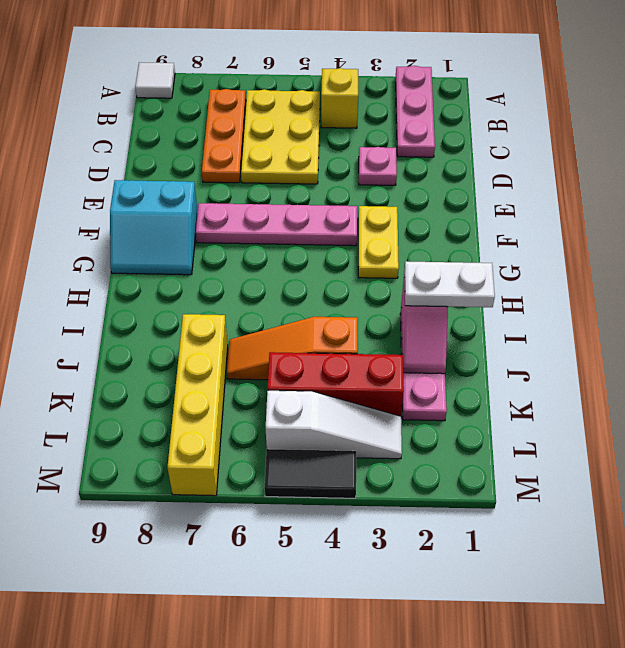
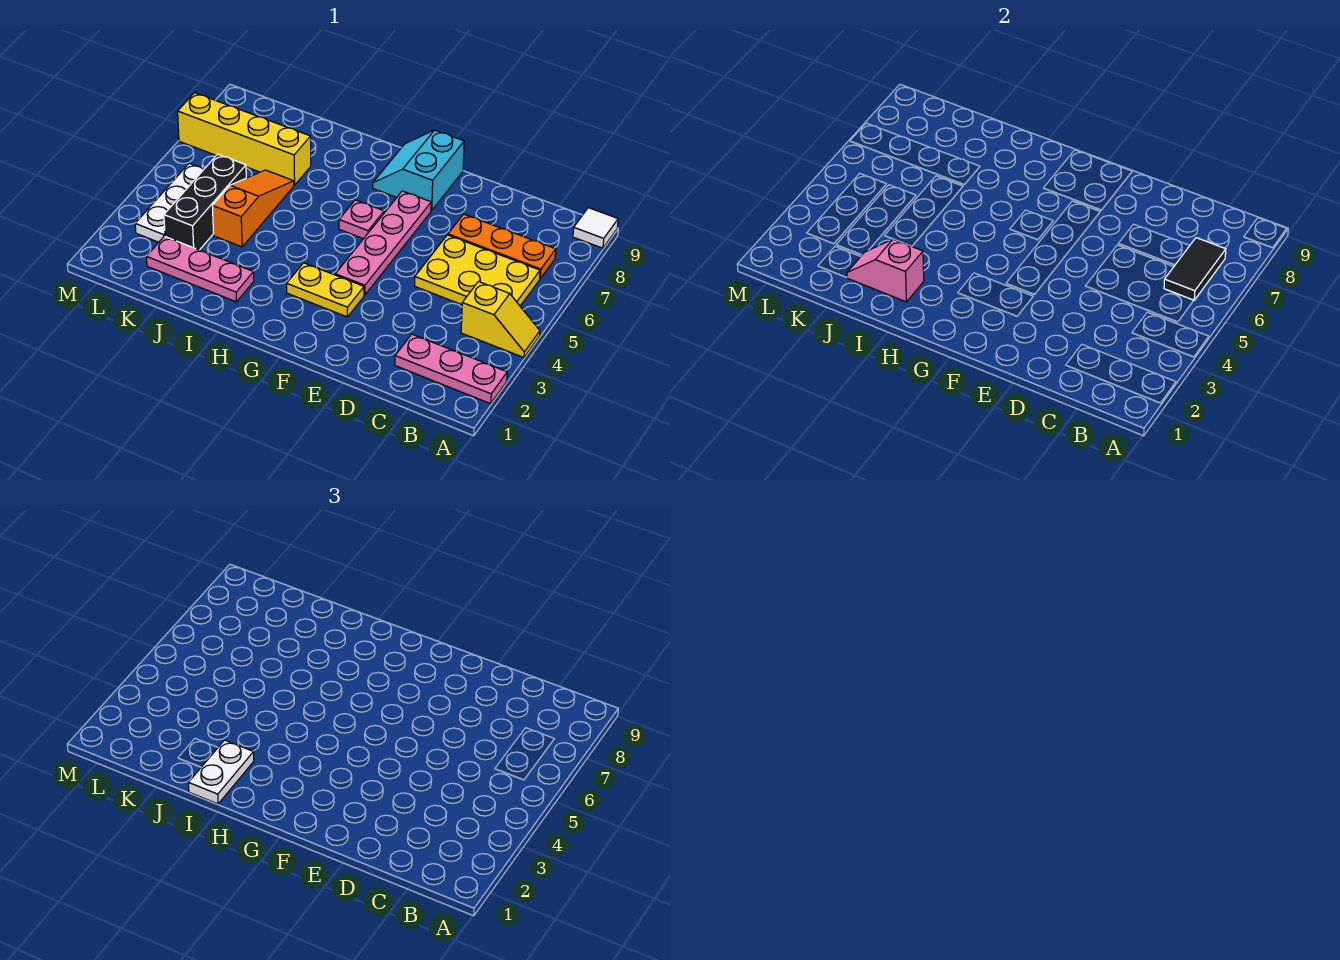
pink 1x1 plate [359,147,397,185] -> pink 1x1 plate moved to [339,200,384,239]
red 1x3 brick [268,352,404,416] -> black 1x3 brick [164,154,246,250]
white 1x3 slope [266,390,402,459] -> white 1x3 plate [135,163,204,242]
black 1x2 tile [265,449,356,498] -> black 1x2 tile moved to [1164,238,1226,300]

